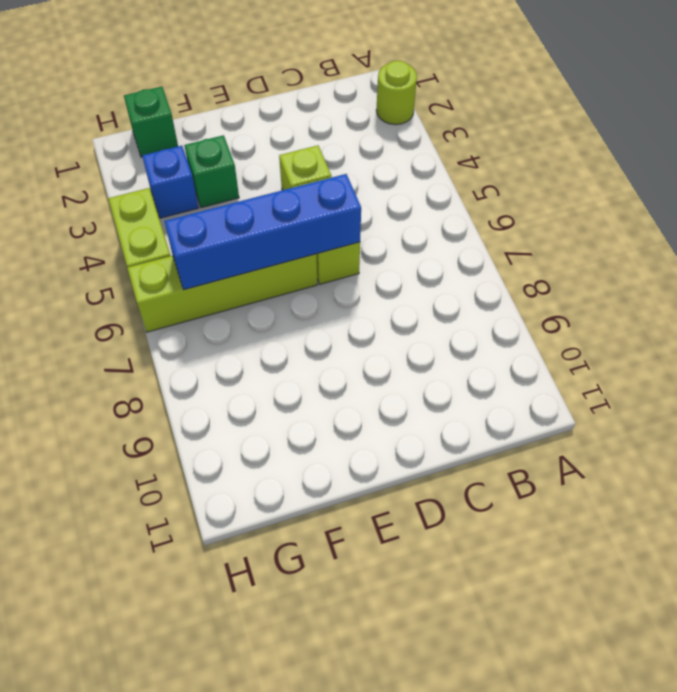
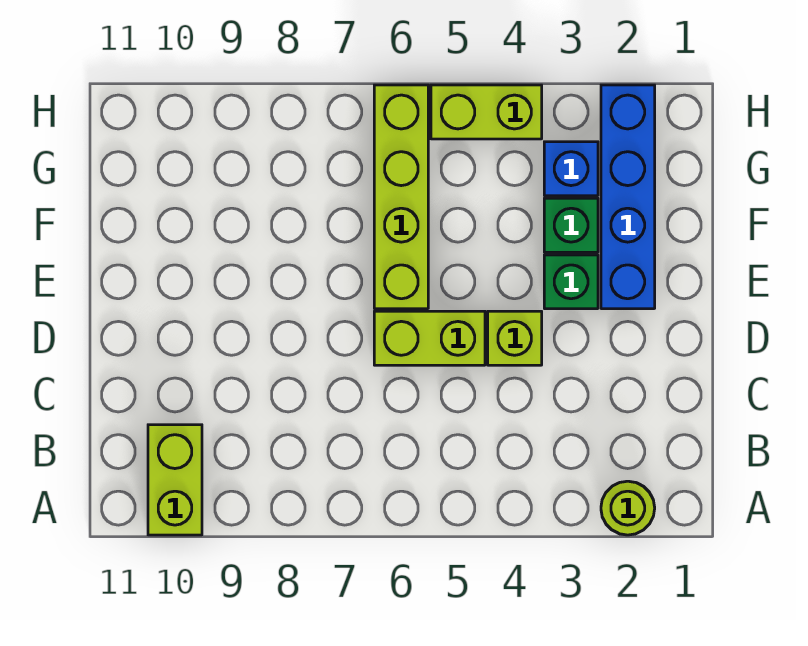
none -> lime 1x2 brick [148,425,202,535]
blue 1x4 brick [164,174,361,290] -> blue 1x4 brick moved to [601,85,655,309]
green 1x1 brick [124,87,178,157] -> green 1x1 brick moved to [544,255,598,309]

